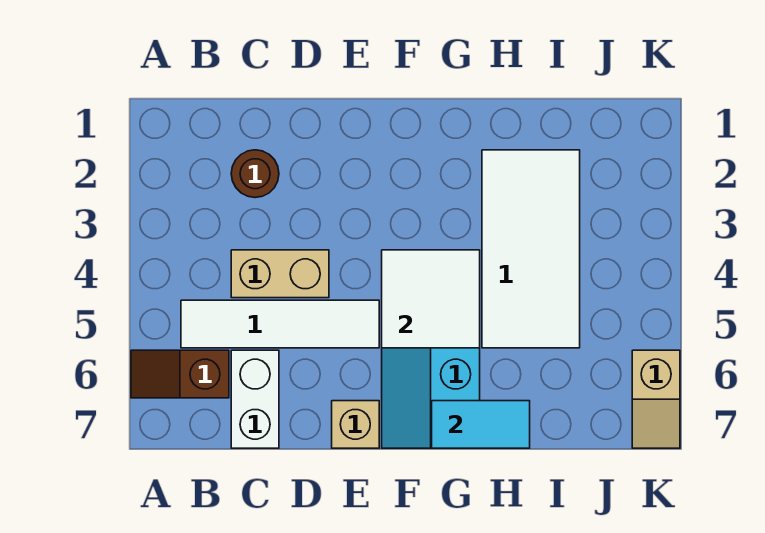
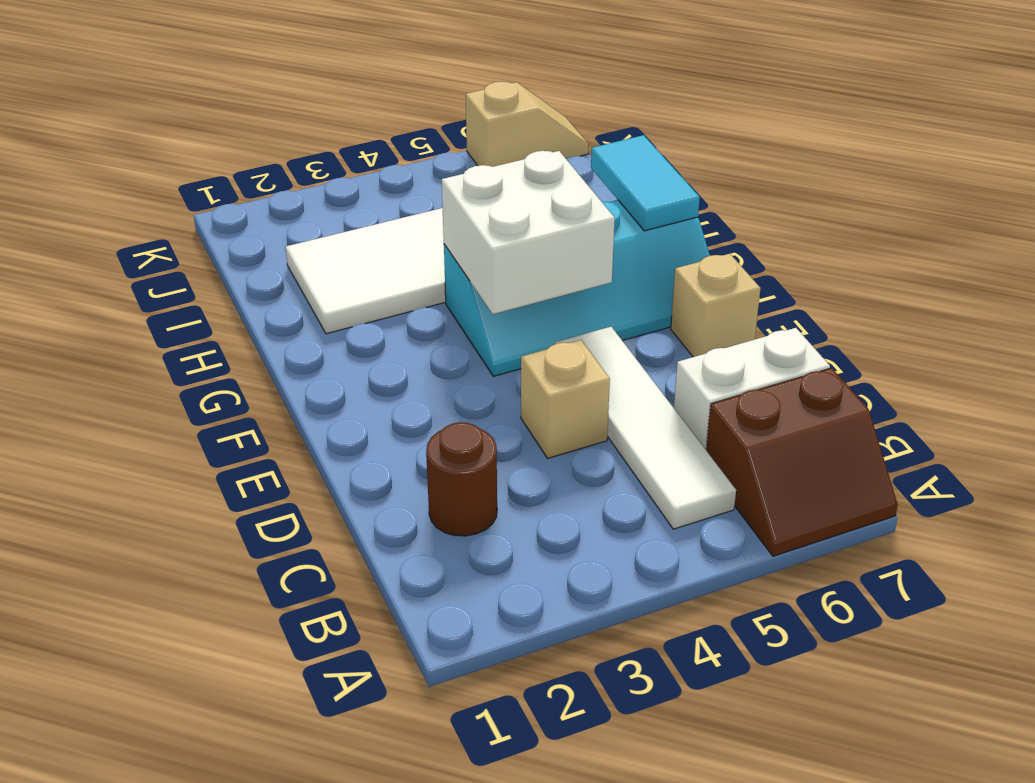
brown 1x2 slope [131,350,229,398] -> brown 2x2 slope [706,368,898,556]
tan 1x2 brick [231,250,329,298] -> tan 1x1 brick [521,340,610,458]
white 2x2 tile [382,250,480,348] -> white 2x2 brick [442,151,615,314]

